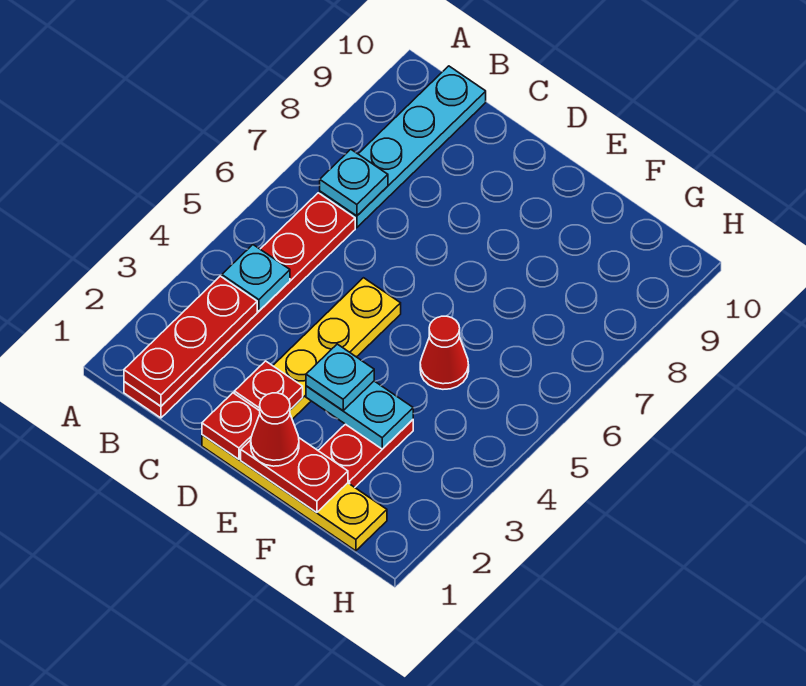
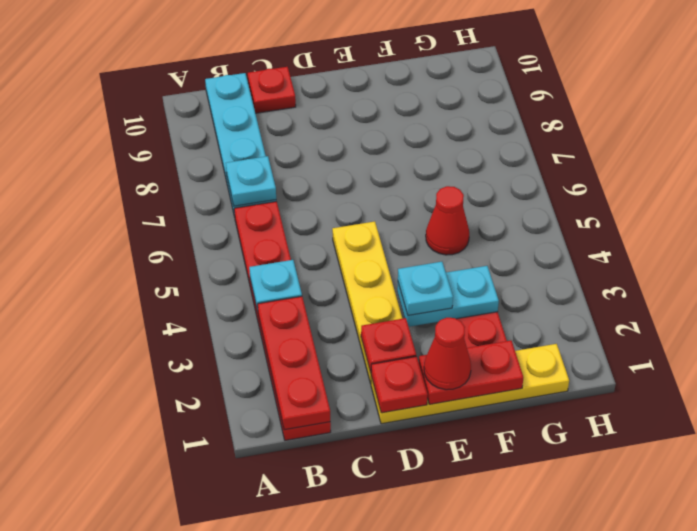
none -> red 1x1 plate [248,67,296,113]

